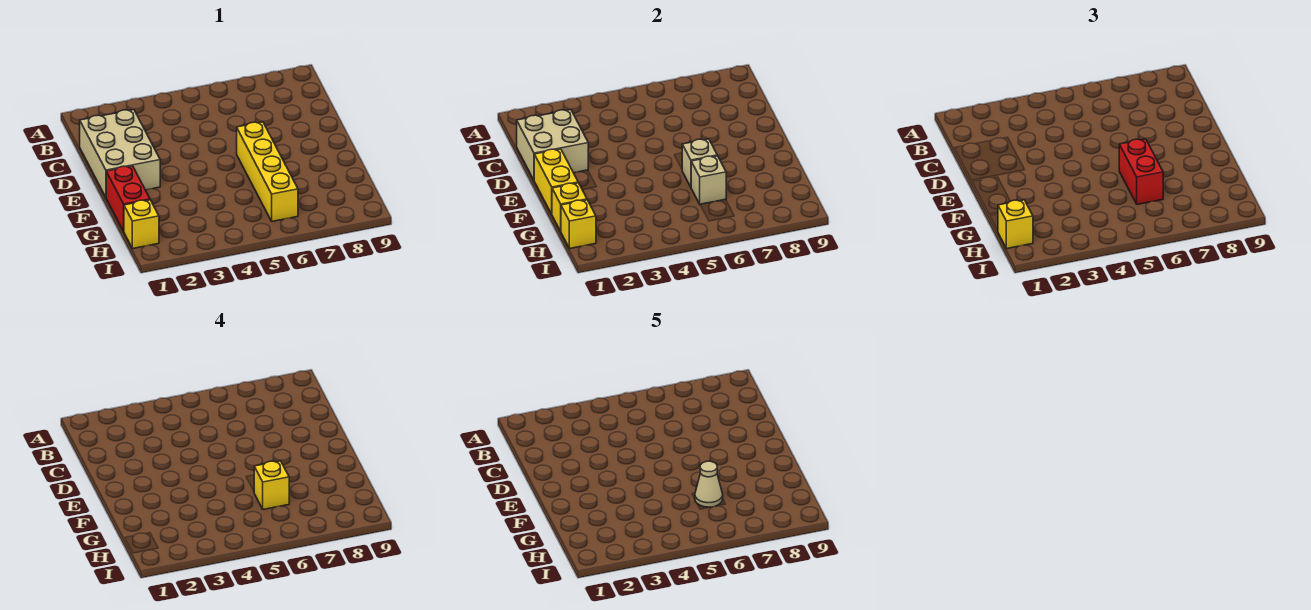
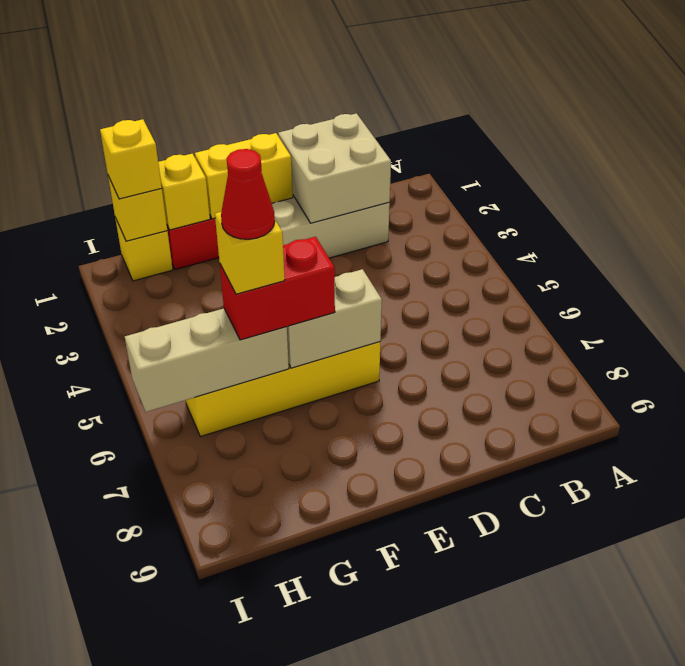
tan 1x1 brick [682,139,717,187] -> tan 1x2 brick [287,269,382,368]
tan 1x1 brick [691,156,726,204] -> tan 1x3 brick [125,308,289,412]
tan 1x1 cone [695,461,723,507] -> red 1x1 cone [221,149,275,239]

